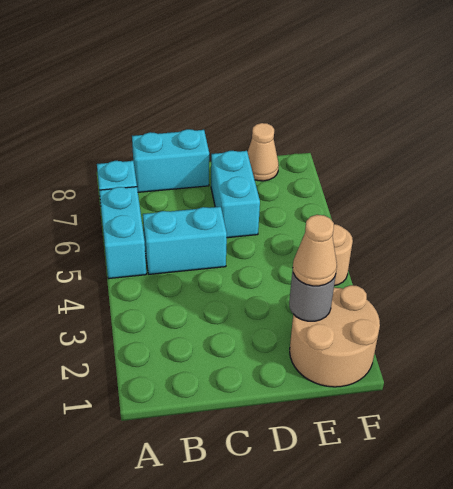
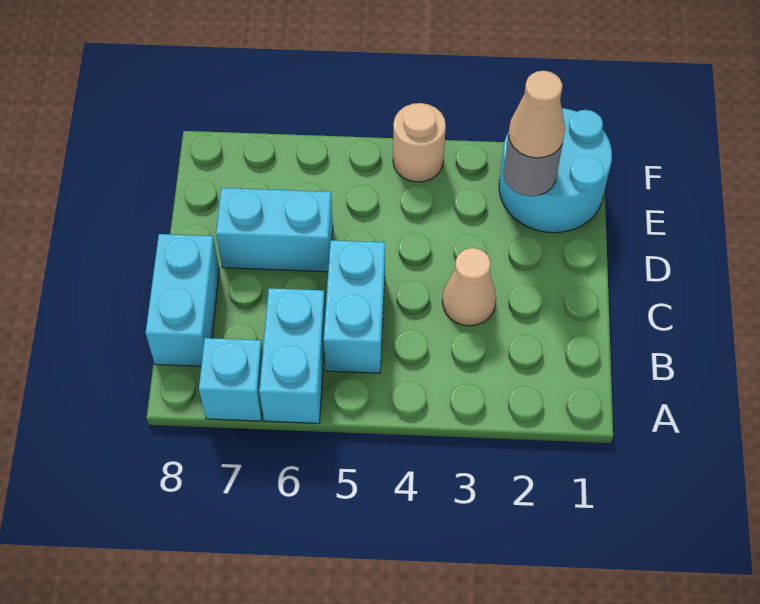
cyan 1x2 brick [99,187,146,279] -> cyan 1x2 brick turned to [259,288,326,423]
tan 2x2 round brick [290,285,380,387] -> cyan 2x2 round brick [499,108,612,233]
tan 1x1 cone [248,123,279,181] -> tan 1x1 cone moved to [442,248,496,326]

